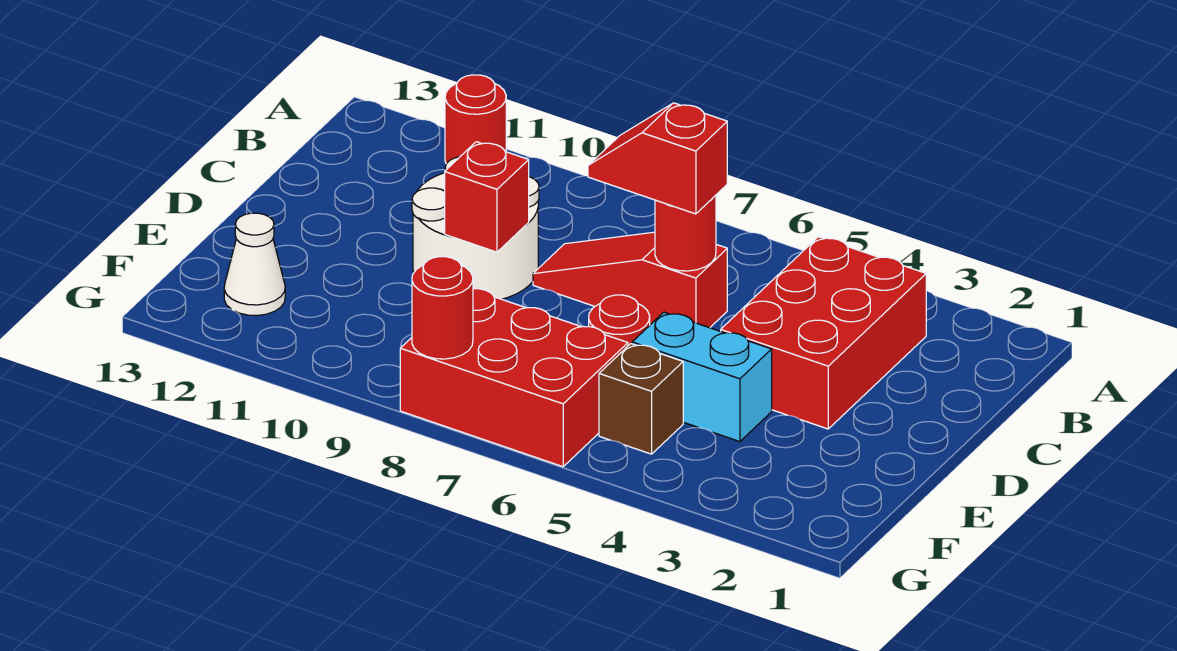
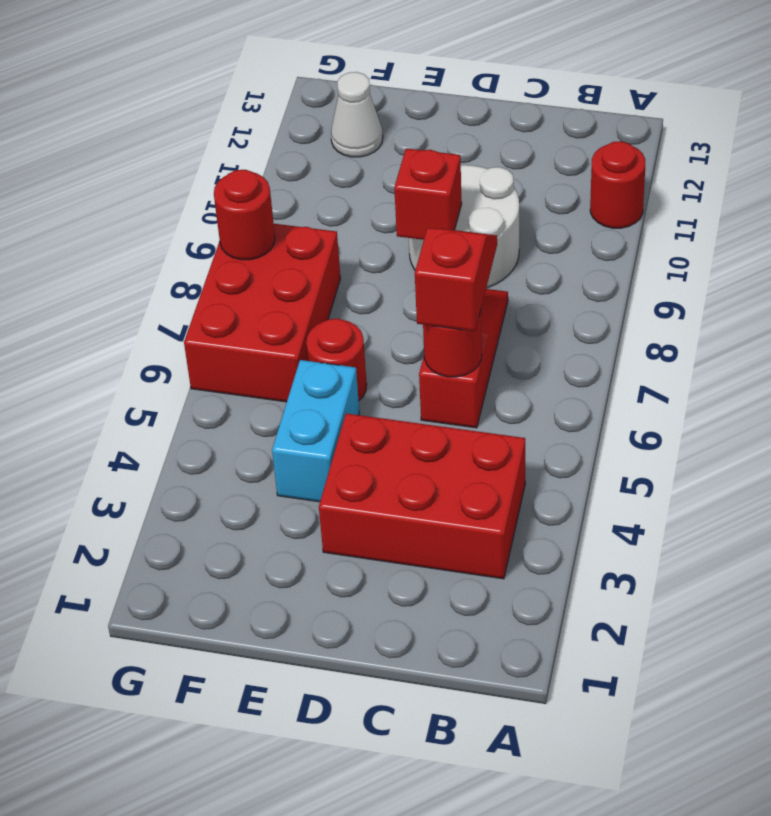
brown 1x1 brick [599,344,683,454] -> none

